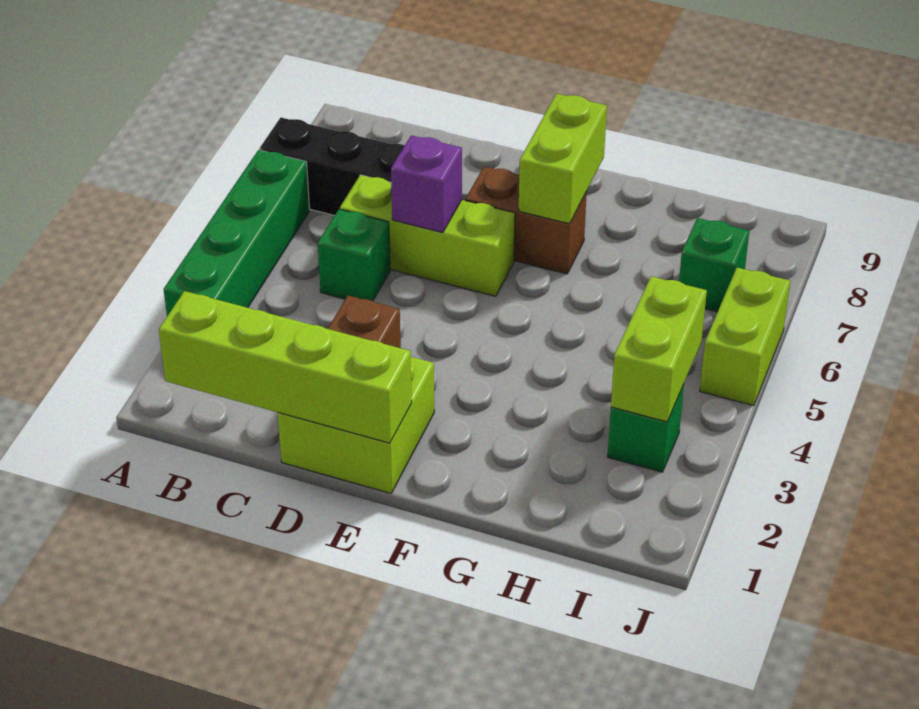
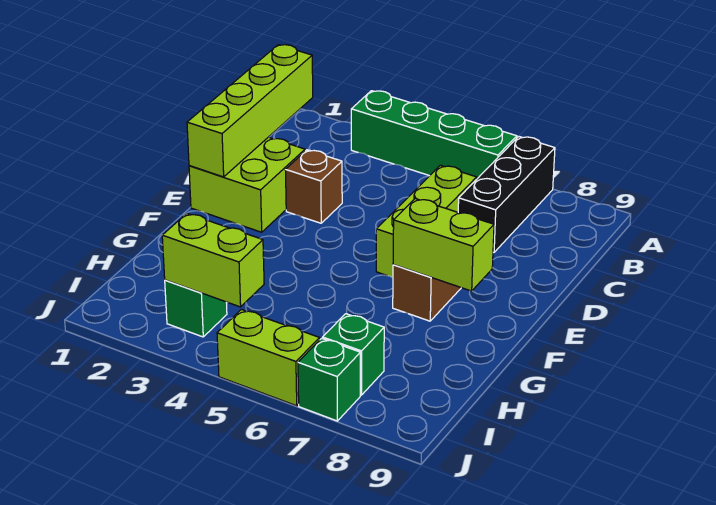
green 1x1 brick [318,209,390,301] -> green 1x1 brick moved to [298,338,360,421]
purple 1x1 brick [391,135,462,233] -> none

